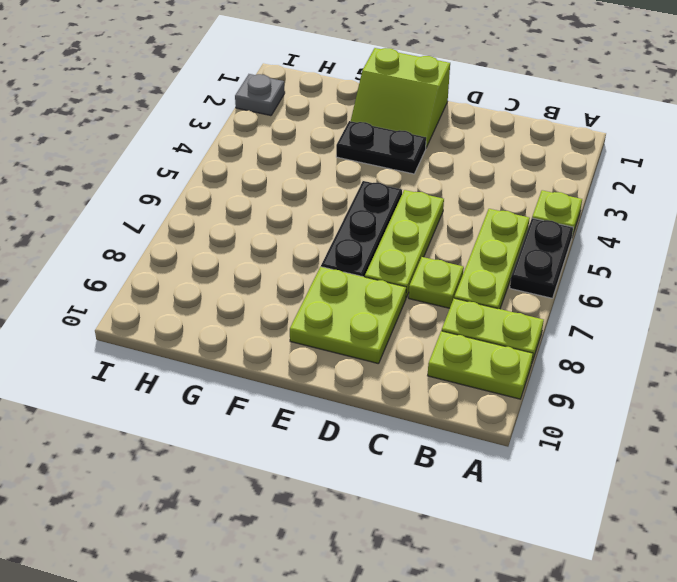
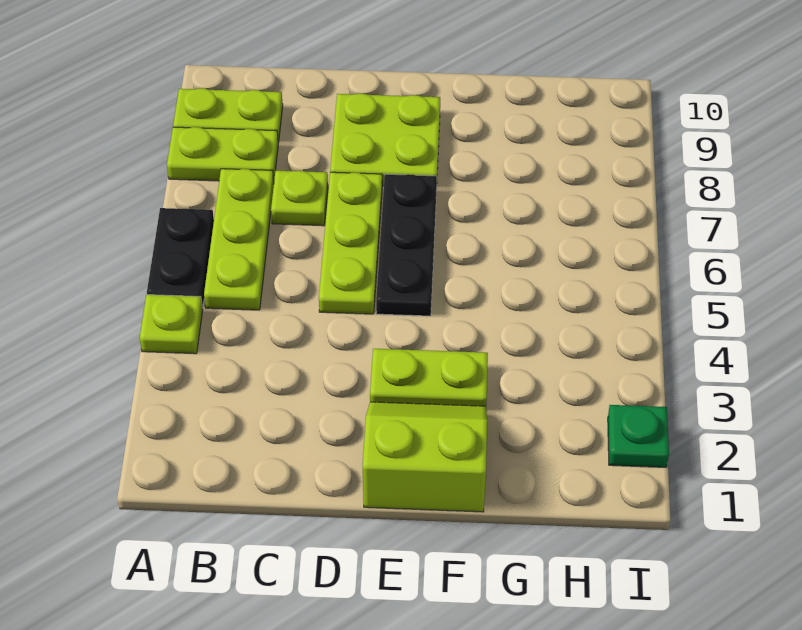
black 1x2 plate [336,121,426,174] -> lime 1x2 plate [370,349,488,406]
grey 1x1 plate [235,74,285,116] -> green 1x1 plate [608,405,669,467]

